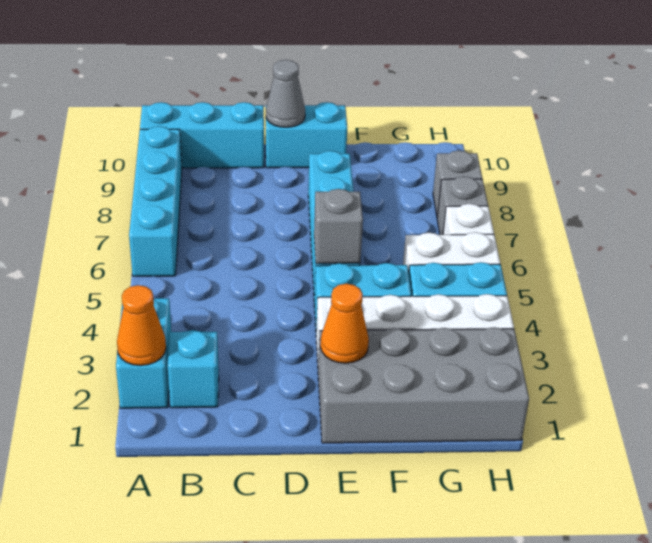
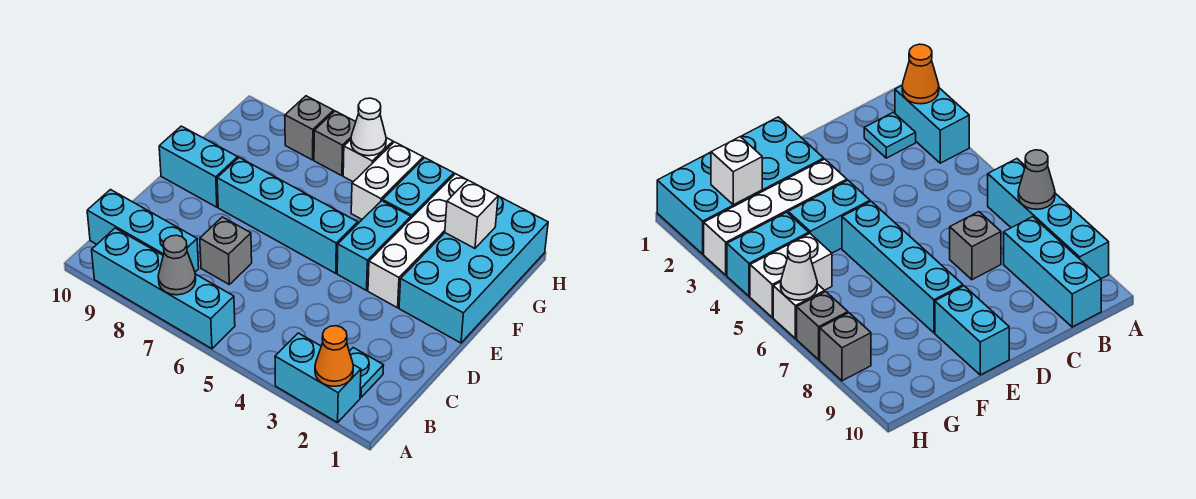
cyan 1x3 brick [140,102,264,168] -> cyan 1x3 brick turned to [87,190,199,272]
cyan 1x1 brick [168,330,219,408] -> cyan 1x1 plate [349,348,384,397]
cyan 1x2 brick [266,102,347,168] -> cyan 1x2 brick turned to [159,126,238,207]
grey 1x1 cone [266,60,305,127] -> grey 1x1 cone moved to [158,235,196,295]
grey 2x4 brick [318,327,529,443] -> cyan 2x4 brick [399,196,548,343]
orange 1x1 cone [320,284,369,363] -> none
grey 1x1 brick [314,189,363,264] -> grey 1x1 brick moved to [200,217,252,284]
none -> white 1x1 brick [445,180,498,248]
none -> white 1x1 cone [351,98,386,156]

